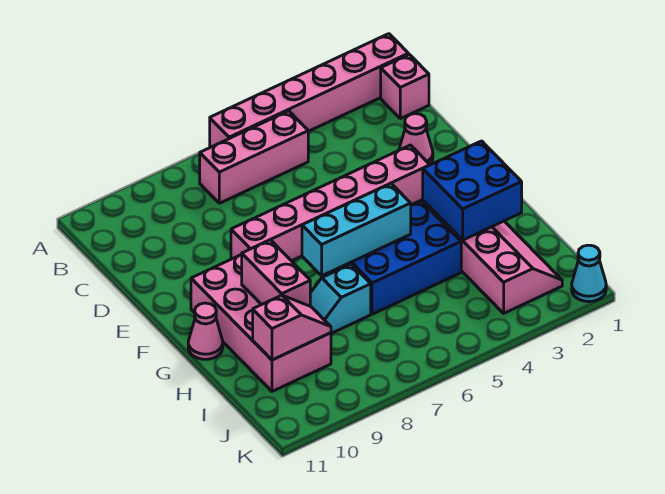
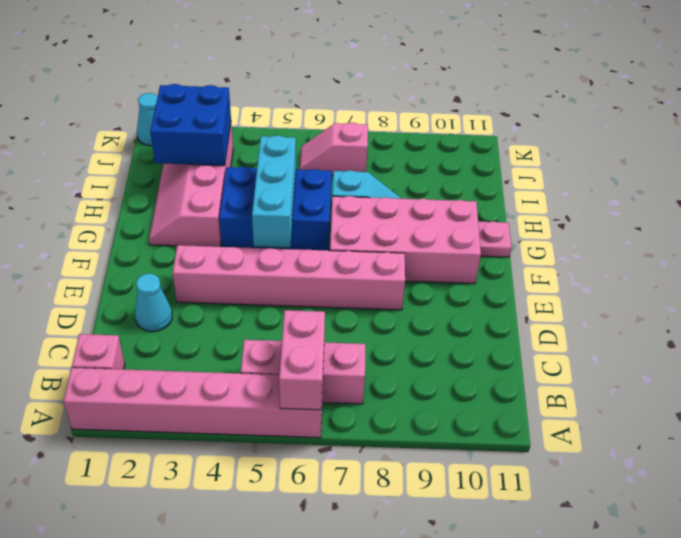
pink 1x1 cone [399,114,433,164] -> cyan 1x1 cone [135,273,172,332]
pink 2x4 brick [191,255,331,391] -> pink 2x4 brick turned to [330,196,481,284]
blue 2x2 brick [423,141,522,240] -> blue 2x2 brick moved to [150,84,231,166]
cyan 1x3 brick [302,183,411,276] -> cyan 1x3 brick turned to [252,135,296,248]
pink 1x2 brick [242,240,310,306] -> pink 1x2 brick moved to [279,310,325,410]
pink 1x1 cone [188,303,223,359] -> pink 1x1 plate [478,221,511,257]
pink 1x2 slope [253,295,331,360] -> pink 1x2 slope moved to [300,122,368,175]

